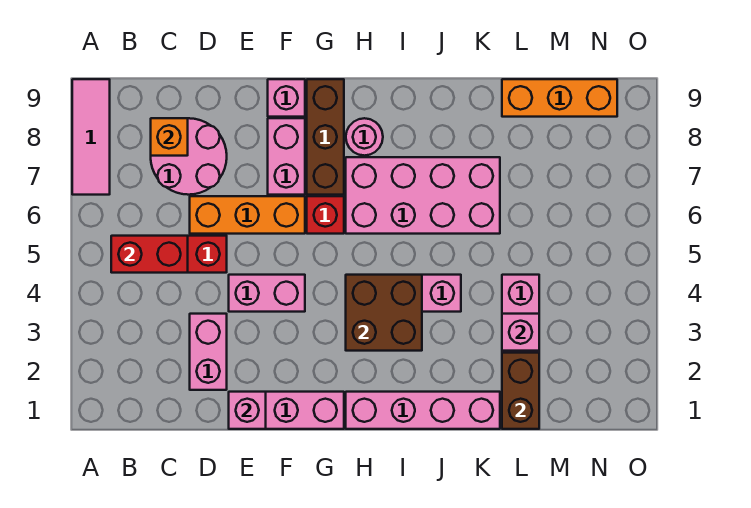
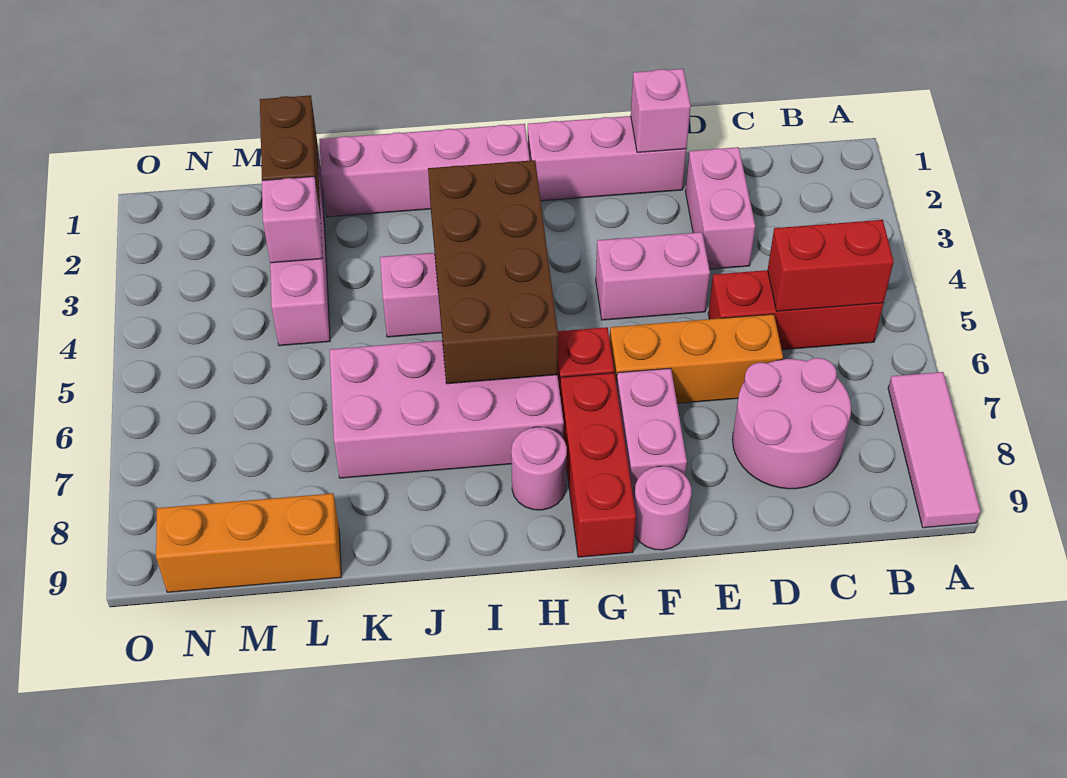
orange 1x1 brick [151,118,188,156] -> none
pink 1x1 brick [268,79,305,117] -> pink 1x1 round brick [634,466,691,550]
brown 1x3 brick [307,79,344,195] -> red 1x3 brick [560,373,636,557]
brown 2x2 brick [346,275,422,351] -> brown 2x4 brick [428,160,558,384]

